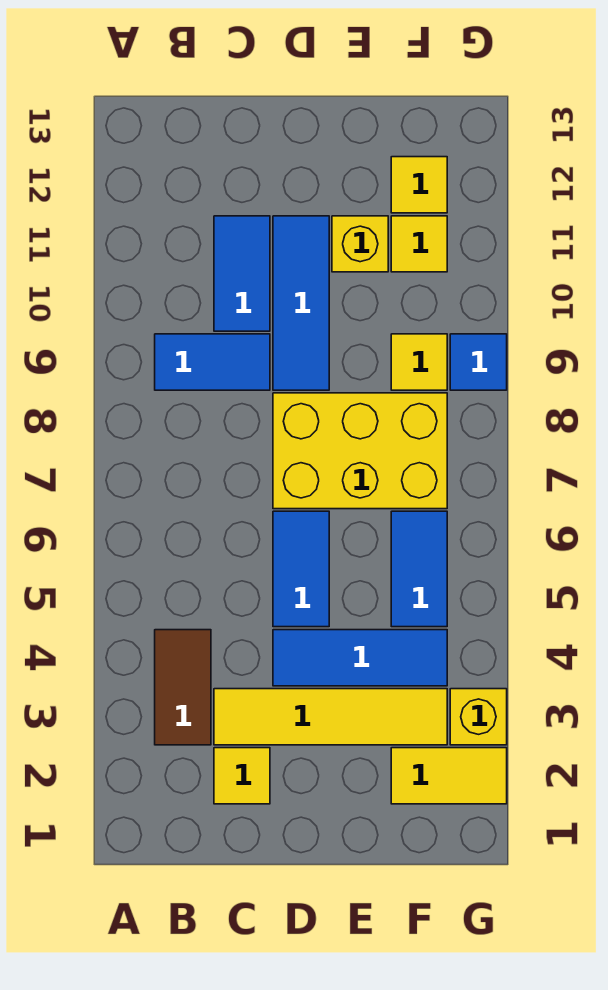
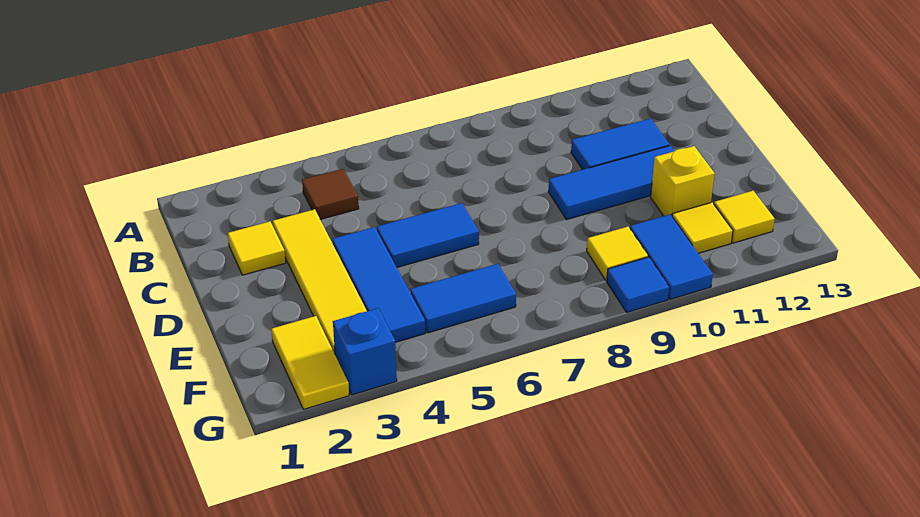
brown 1x2 tile [155,630,211,745] -> brown 1x1 tile [302,169,359,219]
blue 1x2 tile [155,334,270,390] -> blue 1x2 tile moved to [630,214,713,299]
yellow 2x3 brick [273,393,447,509] -> none
yellow 1x1 brick [450,689,507,745] -> blue 1x1 brick [333,308,397,395]

